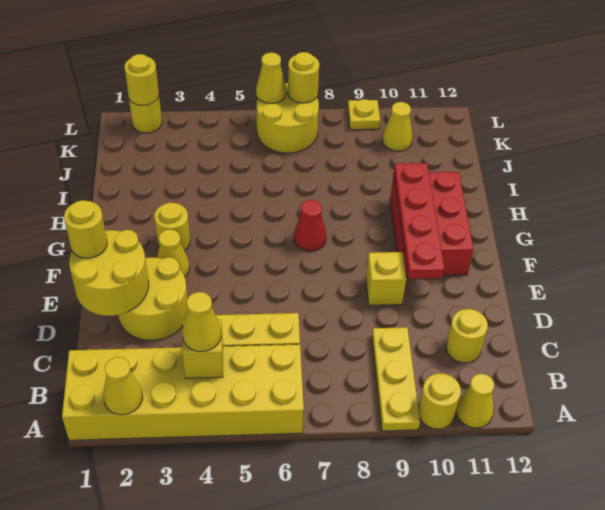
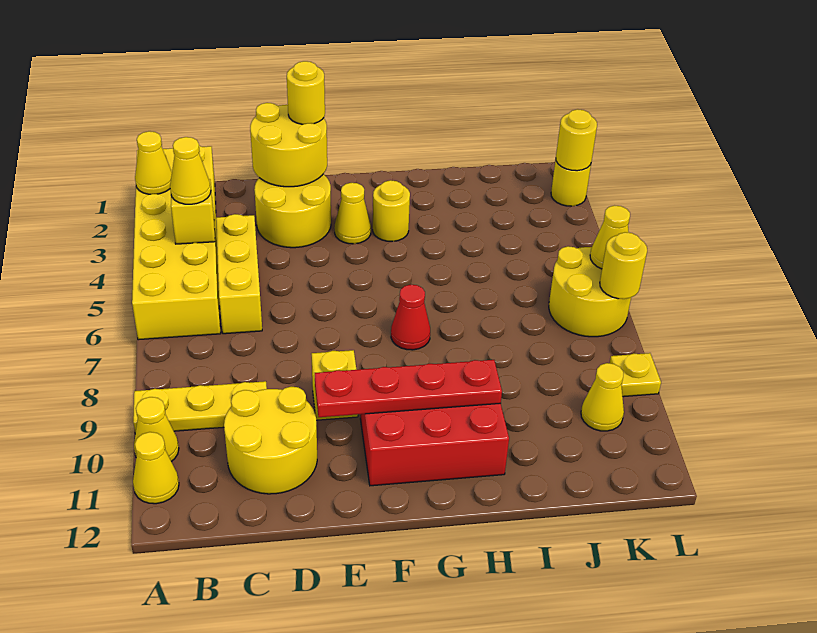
yellow 1x1 round brick [419,373,461,429] -> yellow 1x1 cone [134,397,179,462]
yellow 1x1 round brick [446,309,488,363] -> yellow 2x2 round brick [224,387,317,494]

